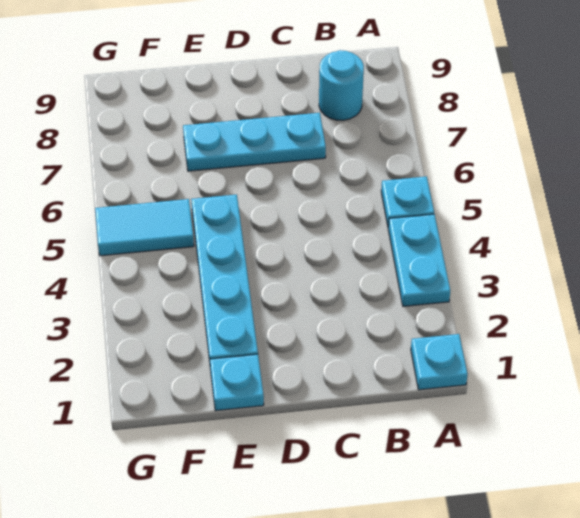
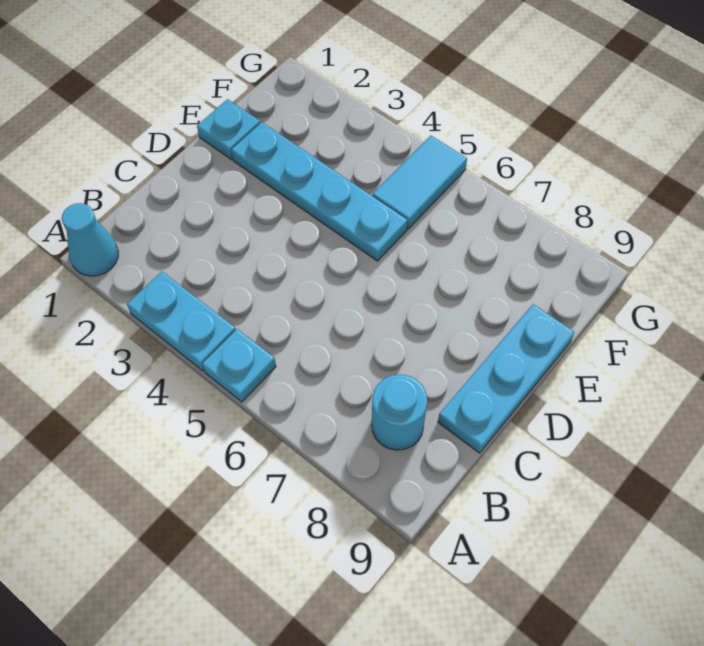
cyan 1x1 plate [411,334,468,390] -> cyan 1x1 cone [62,203,118,276]
cyan 1x3 plate [183,113,326,171] -> cyan 1x3 plate moved to [438,304,574,453]

